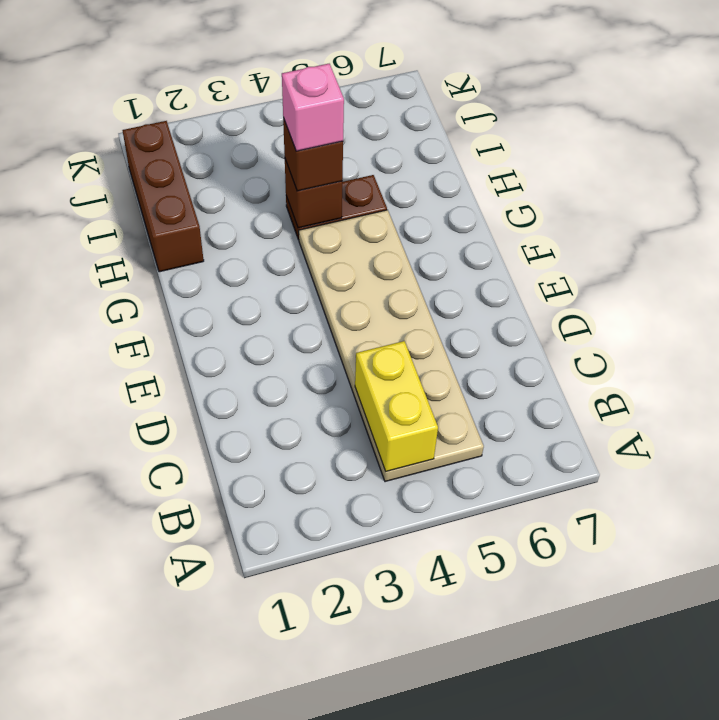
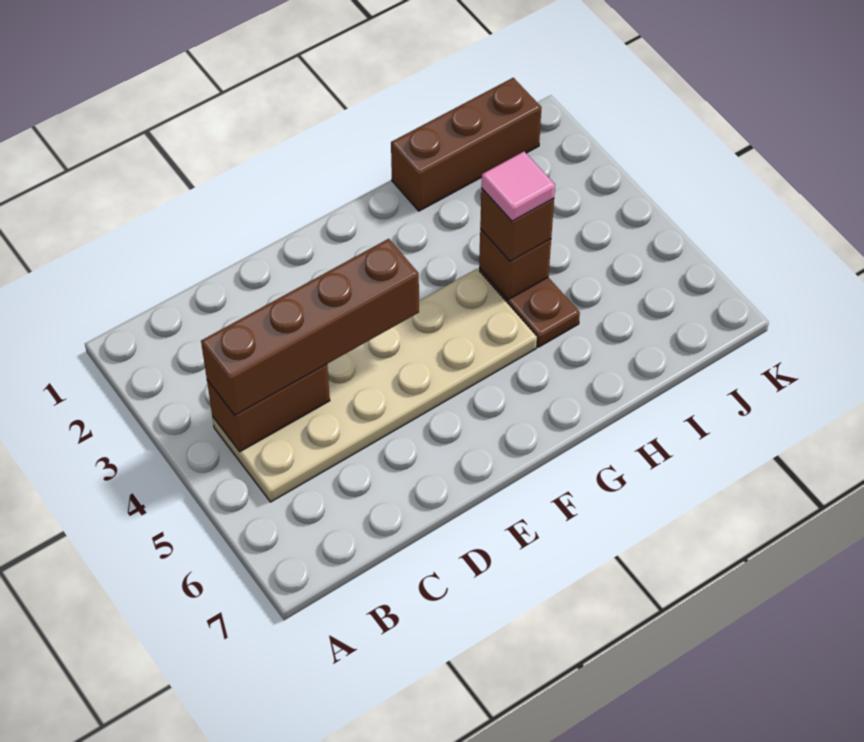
yellow 1x2 brick [355,341,438,471] -> brown 1x2 brick [207,364,330,452]
none -> brown 1x4 brick [201,239,419,415]
pink 1x1 brick [282,64,344,151] -> pink 1x1 tile [481,152,555,221]

